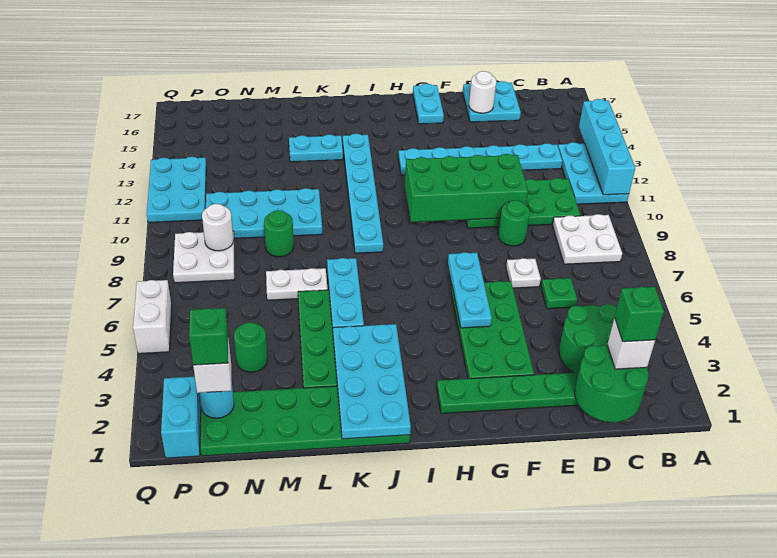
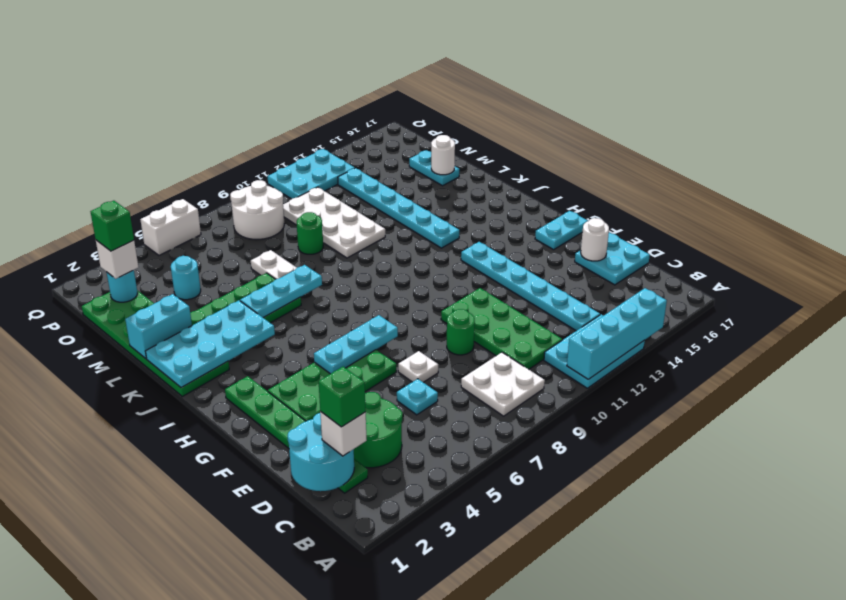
green 2x2 round brick [575,345,648,422] -> cyan 2x2 round brick [287,413,354,491]
green 1x1 plate [541,278,577,309] -> cyan 1x1 plate [397,379,438,415]
green 2x4 brick [405,154,528,222] -> none
cyan 1x6 plate [343,134,383,253] -> cyan 1x6 plate turned to [338,168,459,248]
cyan 1x2 plate [289,134,343,162] -> cyan 1x2 plate moved to [409,151,459,186]
cyan 2x4 plate [206,188,322,238] -> white 2x4 plate [283,187,385,258]
green 1x1 round brick [234,322,268,372] -> cyan 1x1 round brick [171,256,201,300]
white 2x2 plate [173,231,234,283] -> white 2x2 round brick [230,180,284,240]
white 1x1 round brick [202,204,234,251] -> white 1x1 round brick moved to [431,135,455,175]
cyan 1x2 brick [161,377,201,458] -> cyan 1x2 brick moved to [125,294,192,359]

